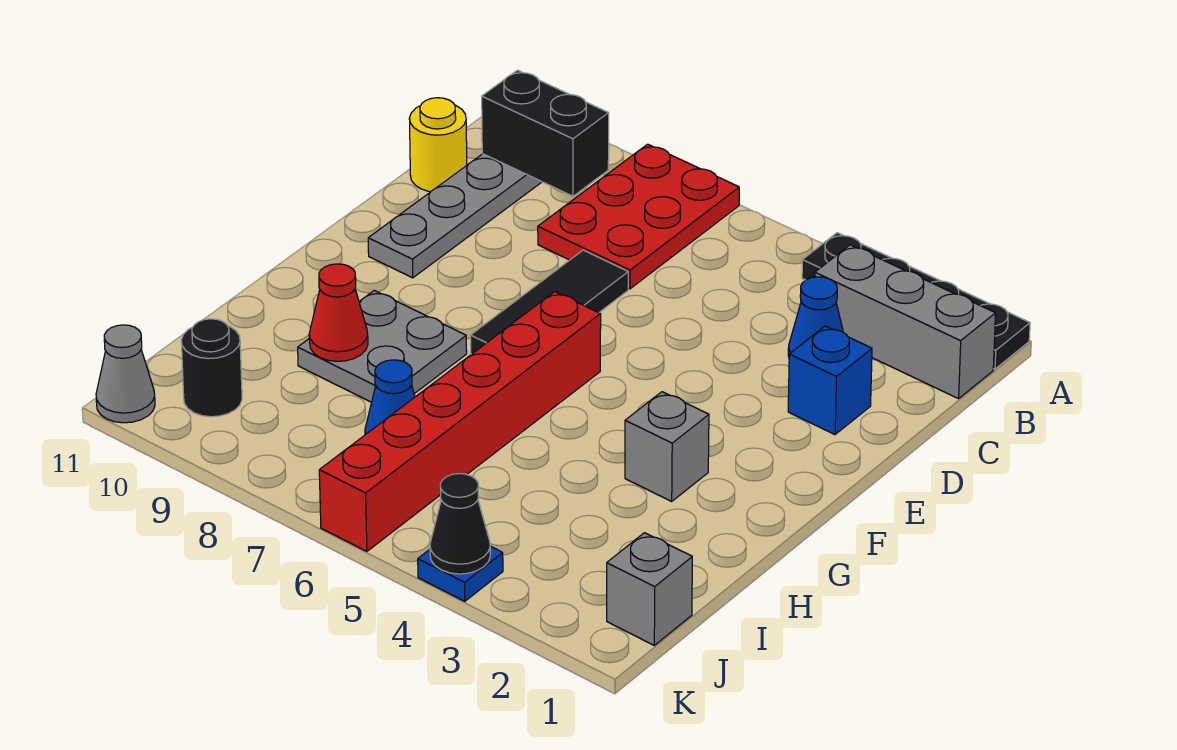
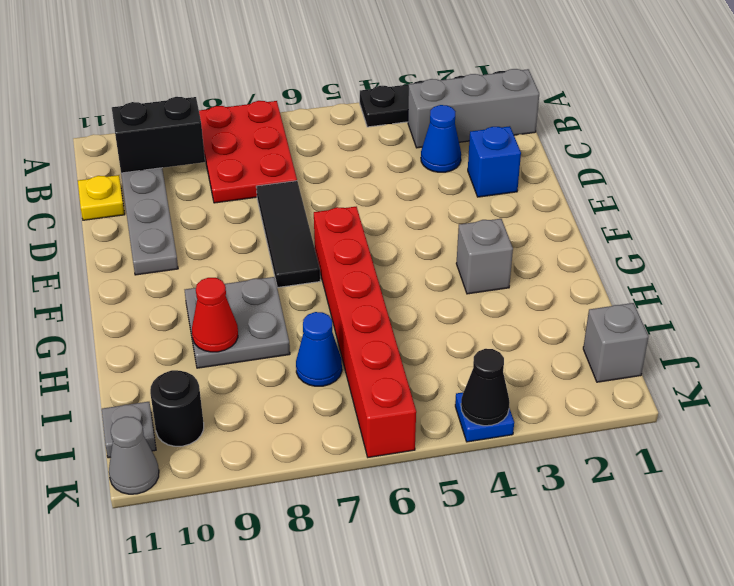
yellow 1x1 round brick [409,98,467,192] -> yellow 1x1 plate [78,175,125,220]
none -> grey 1x1 plate [102,402,156,458]

